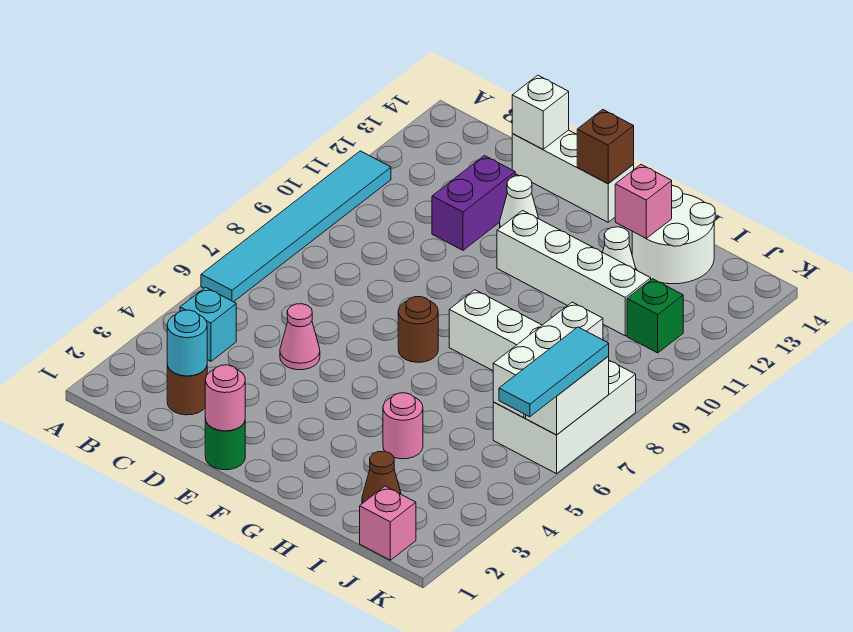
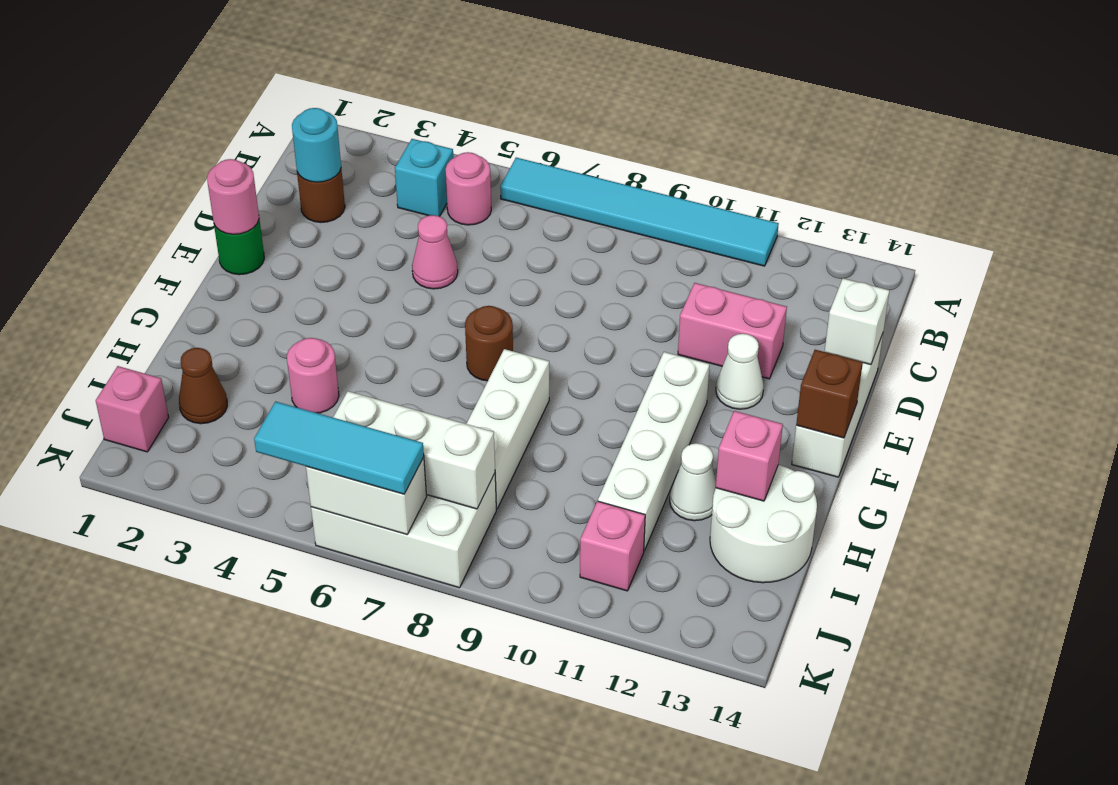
none -> pink 1x1 round brick [445,152,491,225]
purple 1x2 brick [432,156,515,250] -> pink 1x2 brick [678,283,787,379]
green 1x1 brick [627,279,683,353] -> pink 1x1 brick [580,501,645,591]

